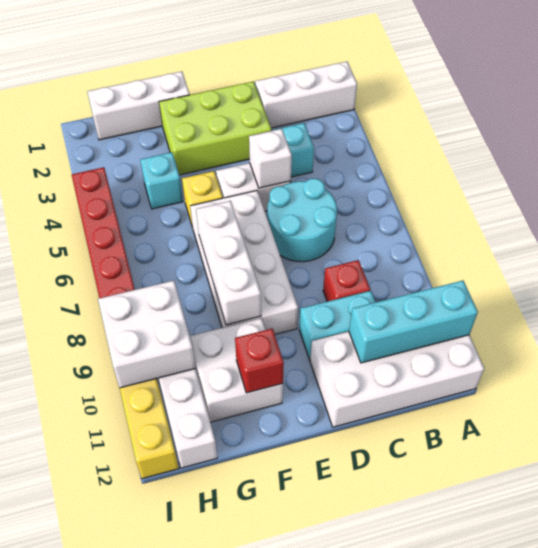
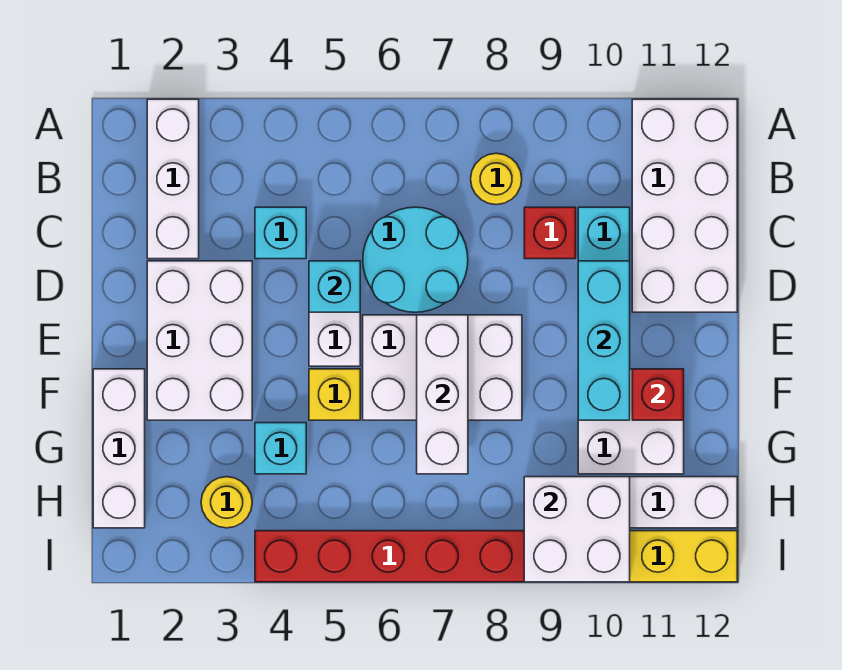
cyan 1x3 brick [349,281,478,363] -> cyan 1x3 brick moved to [578,261,630,420]
none -> yellow 1x1 round brick [471,153,522,205]
lime 2x3 brick [159,81,271,175] -> white 2x3 brick [147,261,252,420]
white 1x1 brick [249,129,292,188] -> cyan 1x1 brick [309,261,360,312]
white 2x4 brick [190,191,298,334] -> white 2x3 brick [363,315,522,420]
white 1x3 brick [196,201,261,325] -> white 1x3 brick turned to [417,315,468,474]
none -> yellow 1x1 round brick [201,477,252,528]

